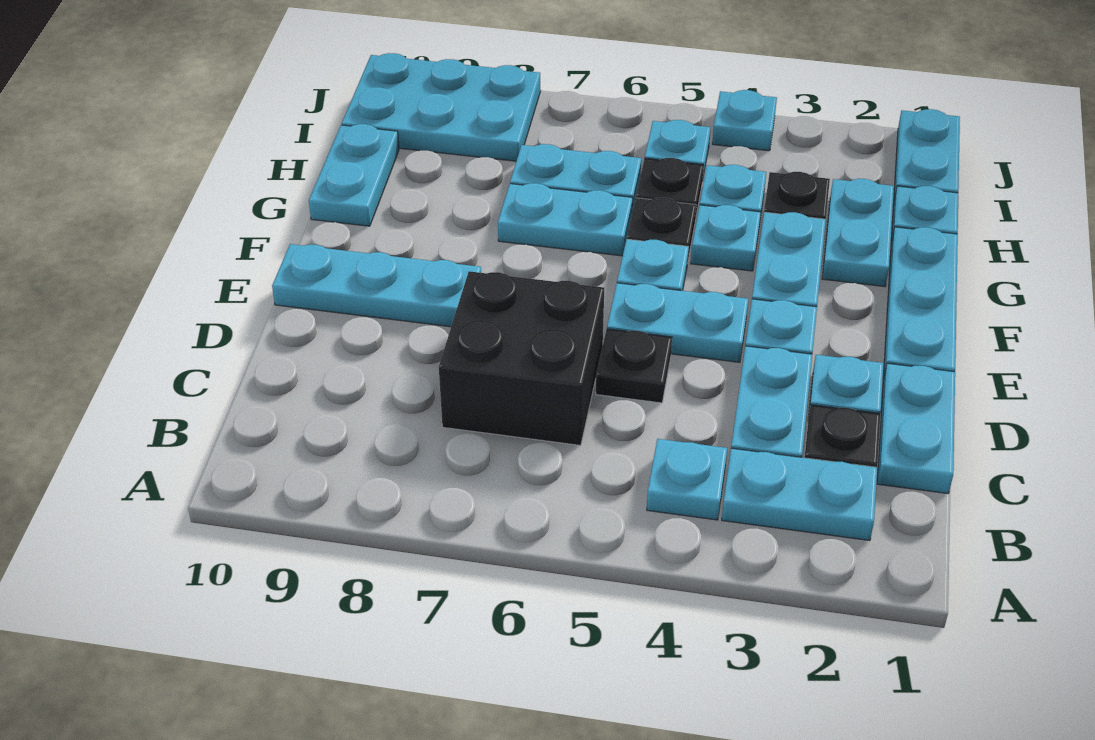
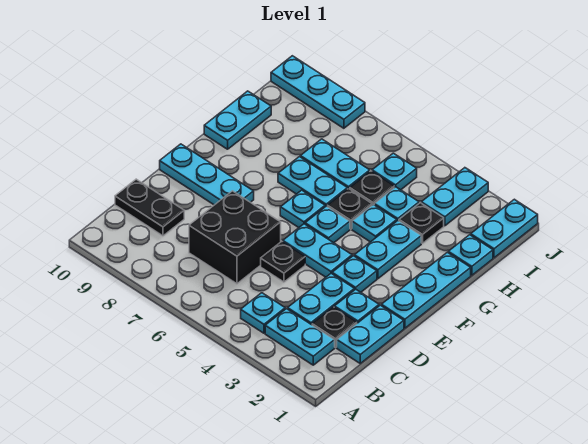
none -> black 1x2 plate [115,179,184,236]
cyan 1x2 plate [822,179,894,287] -> cyan 1x2 plate moved to [421,168,488,226]
cyan 2x3 plate [342,53,541,161] -> cyan 1x3 plate [271,56,365,128]
cyan 1x1 plate [712,90,777,151] -> cyan 1x1 plate moved to [280,190,325,228]

